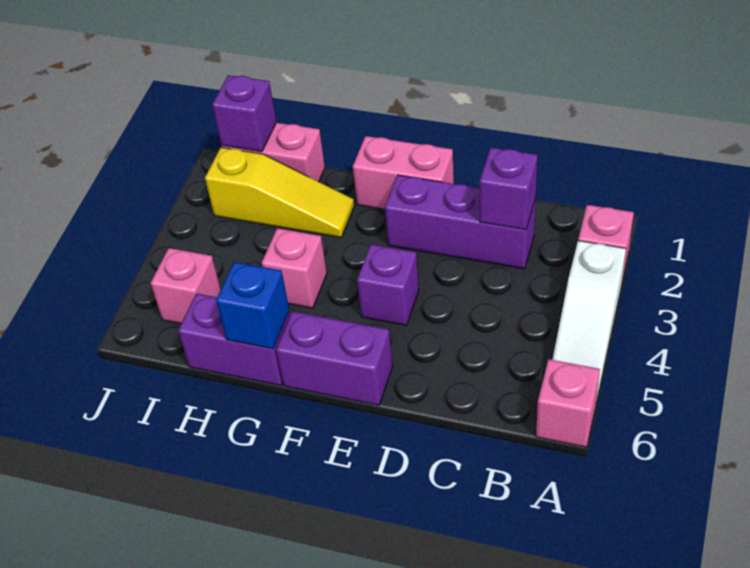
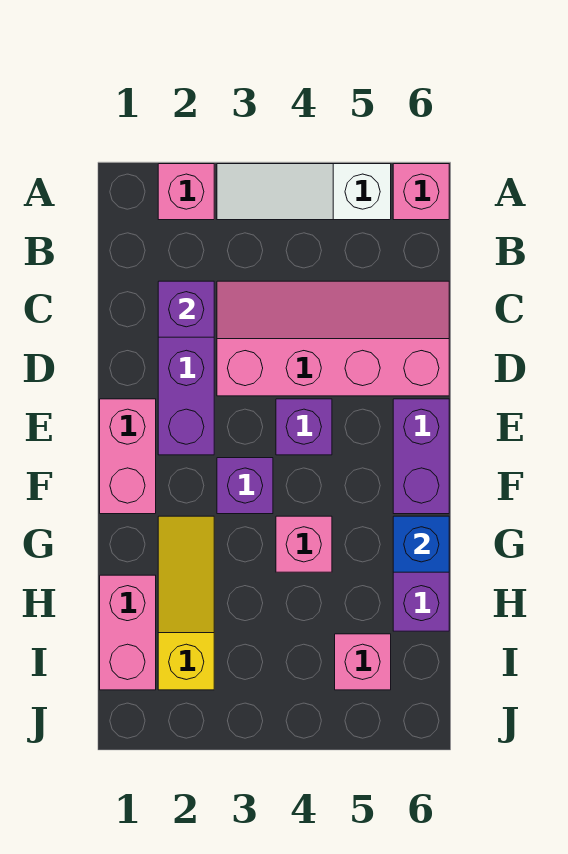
white 1x3 slope [552,241,626,401] -> white 1x3 slope turned to [217,164,391,220]
none -> pink 2x4 slope [217,281,449,396]
purple 1x1 brick [212,75,277,152] -> purple 1x1 brick moved to [217,458,273,514]

